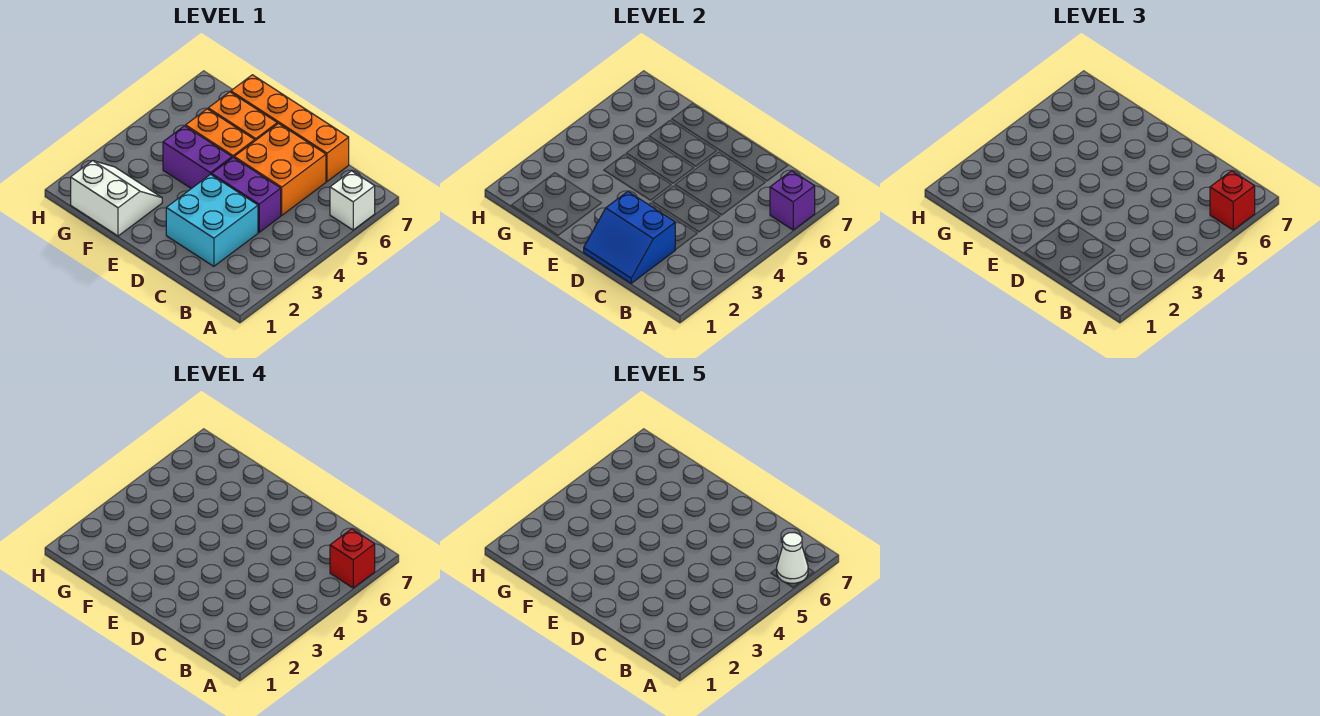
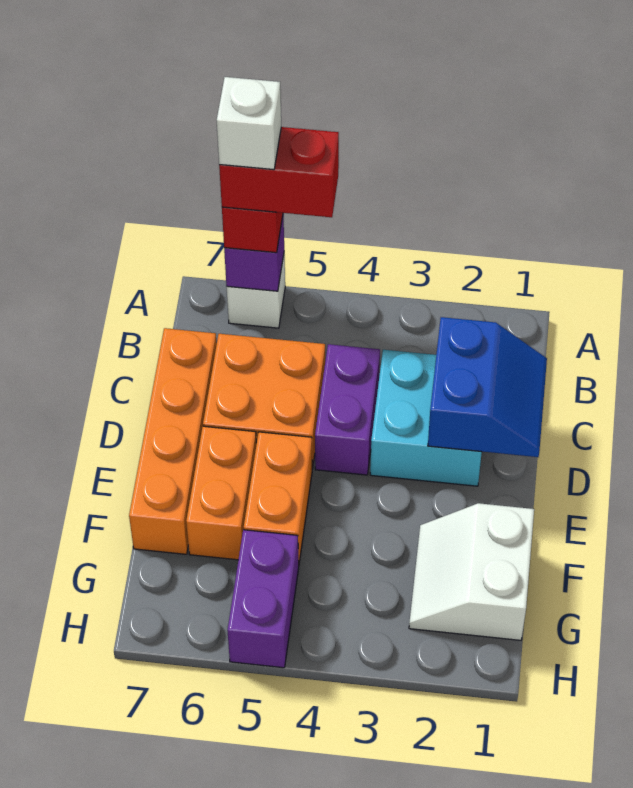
red 1x1 brick [330,529,375,588] -> red 1x2 brick [219,127,339,217]
white 1x1 cone [777,533,808,583] -> white 1x1 brick [217,77,281,170]
purple 1x2 brick [163,126,232,189] -> purple 1x2 brick moved to [227,530,299,668]

